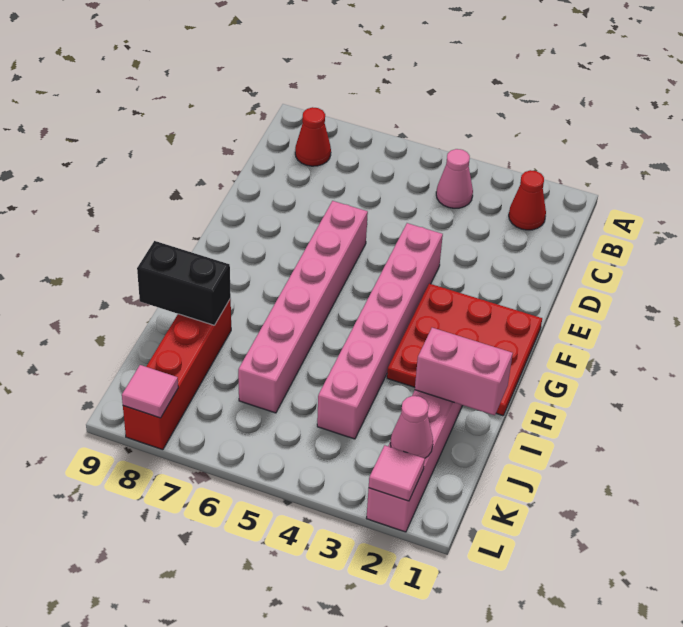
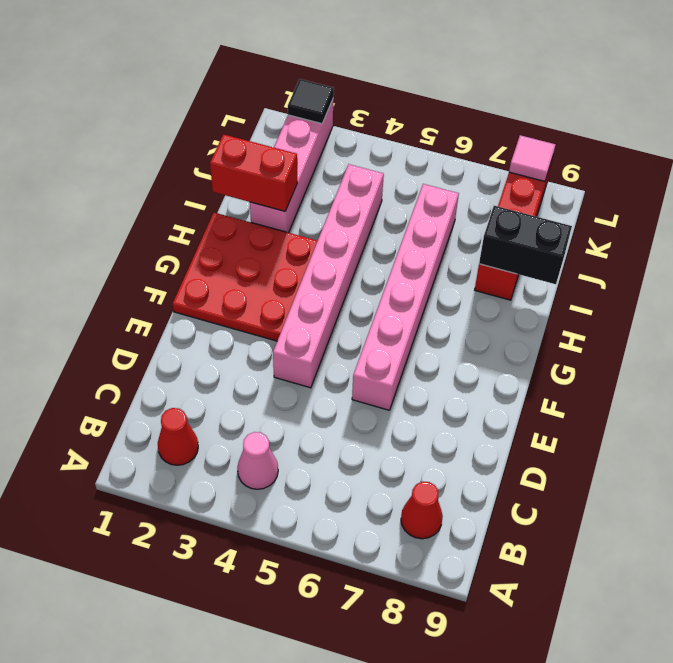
pink 1x2 brick [415,328,513,415] -> red 1x2 brick [210,134,297,211]
pink 1x1 cone [390,396,433,458] -> none
pink 1x1 tile [369,445,425,501] -> black 1x1 tile [288,79,334,124]

